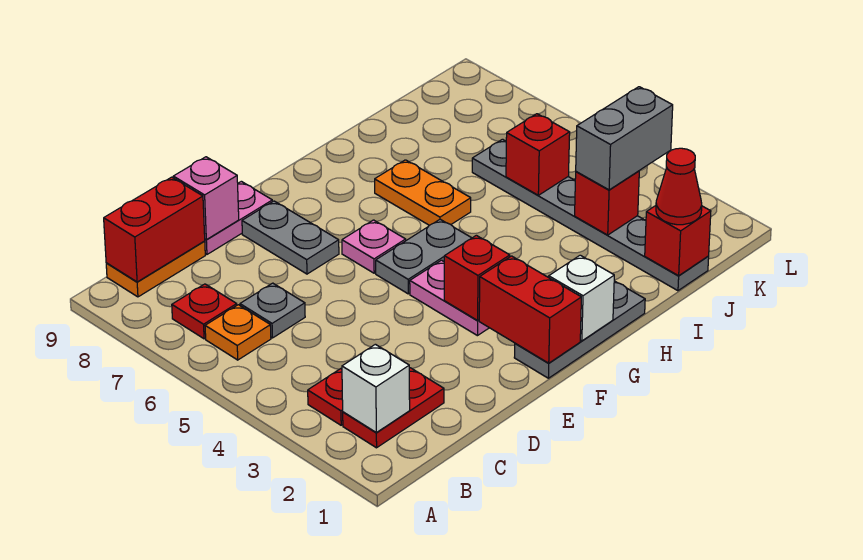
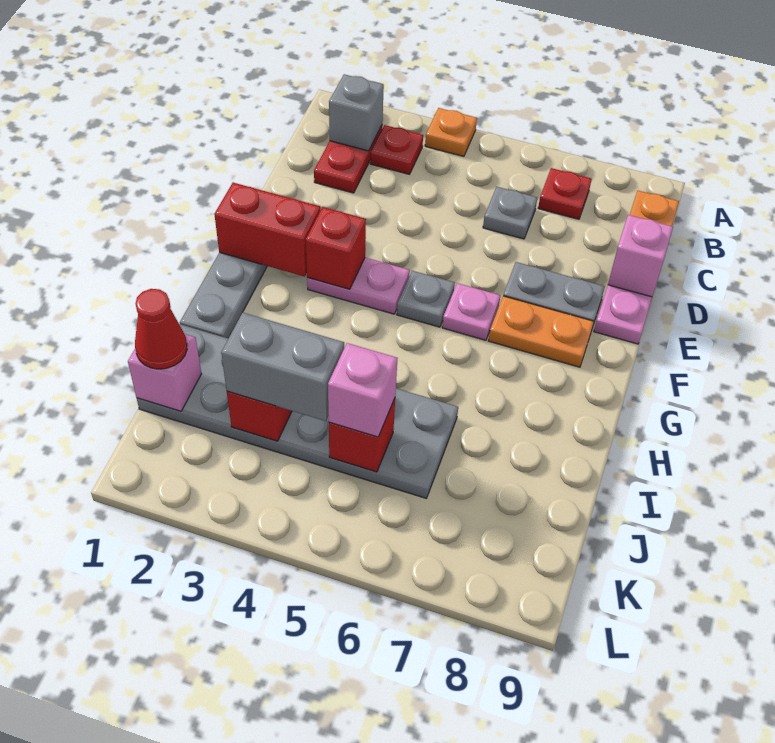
white 1x1 brick [342,344,410,432] -> grey 1x1 brick [329,74,384,151]
orange 1x1 plate [205,305,271,360] -> orange 1x1 plate moved to [425,108,477,156]
red 1x2 brick [104,177,205,282] -> none
grey 1x2 plate [376,219,471,294] -> grey 1x1 plate [397,271,455,327]
white 1x1 brick [549,255,614,341] -> none
orange 1x2 plate [375,160,471,225] -> orange 1x2 plate moved to [488,296,594,367]
grey 1x6 plate [472,139,709,291] -> grey 2x6 plate [137,324,458,498]
red 1x1 brick [645,206,711,276] -> pink 1x1 brick [128,334,201,411]
grey 1x2 brick [576,87,673,190] -> grey 1x2 brick turned to [221,313,344,421]
none -> pink 1x1 brick [328,343,397,437]

